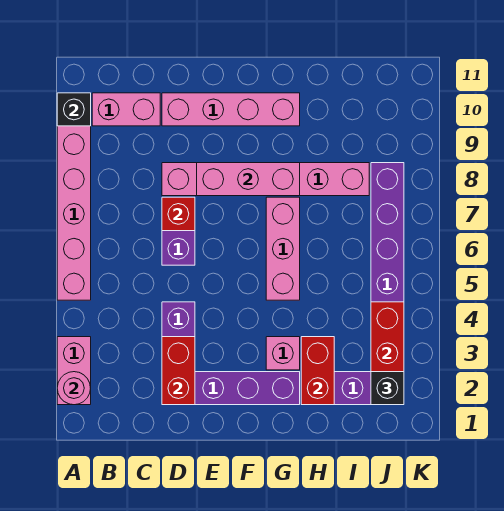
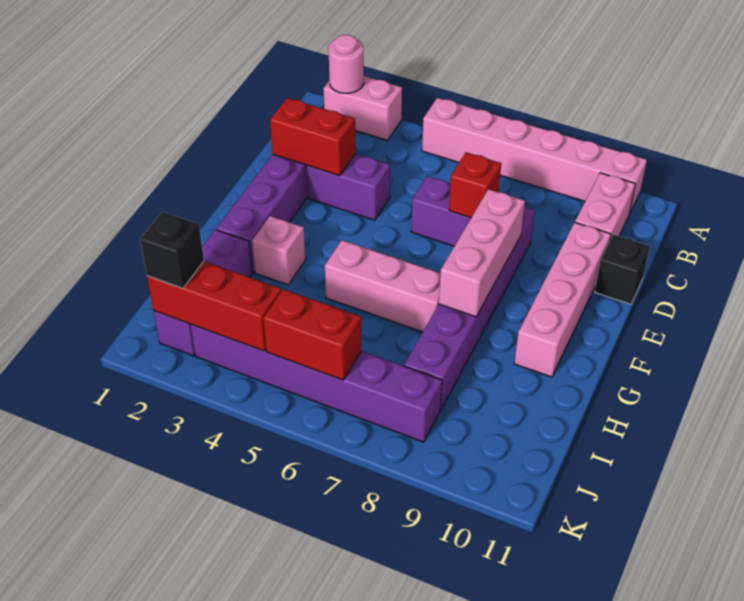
black 1x1 brick [57,93,91,126] -> black 1x1 brick moved to [595,235,650,304]
pink 1x6 brick [162,163,369,196] -> purple 1x6 brick [404,207,535,410]
red 1x2 brick [301,337,334,405] -> red 1x2 brick moved to [263,289,361,380]

